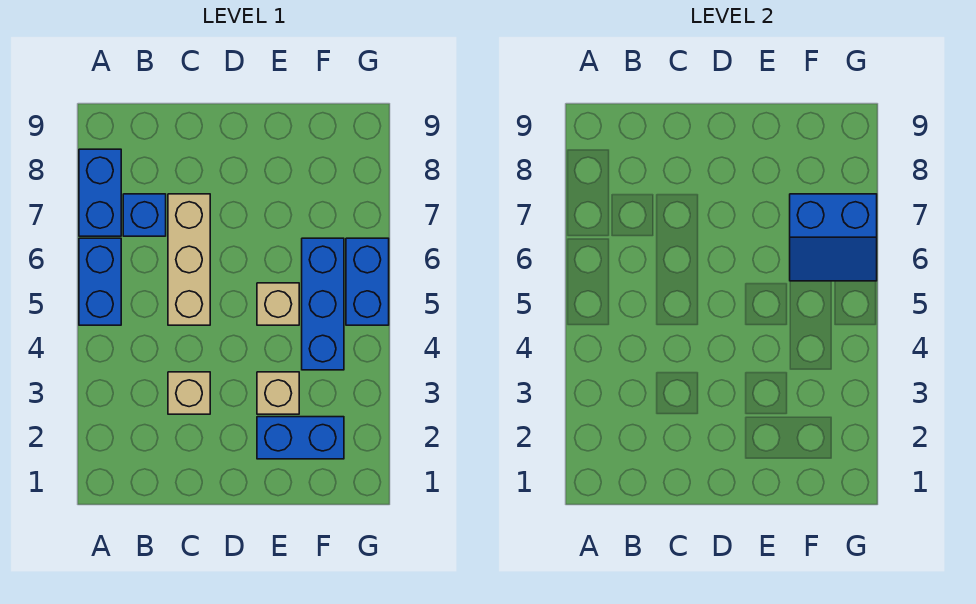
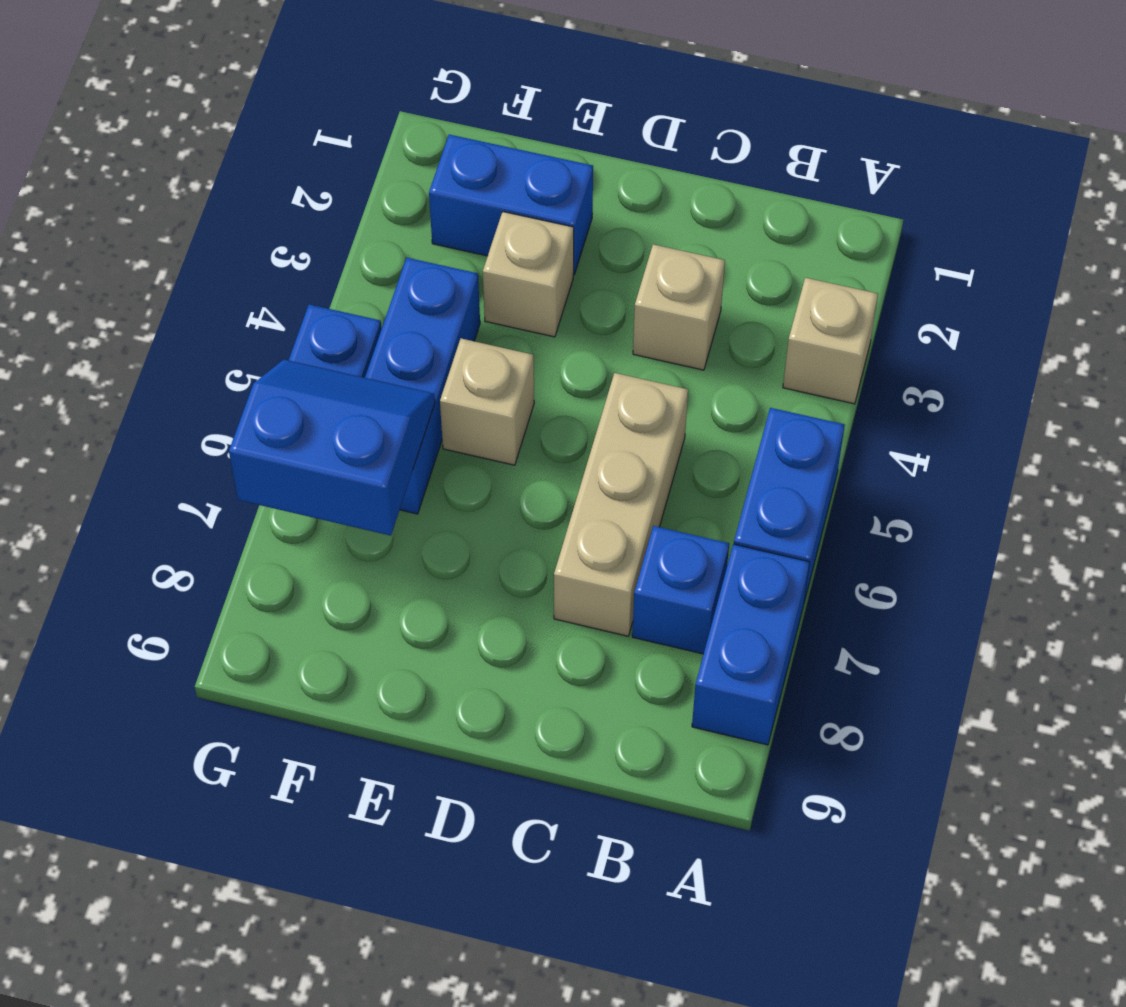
none -> tan 1x1 brick [783,278,878,404]

